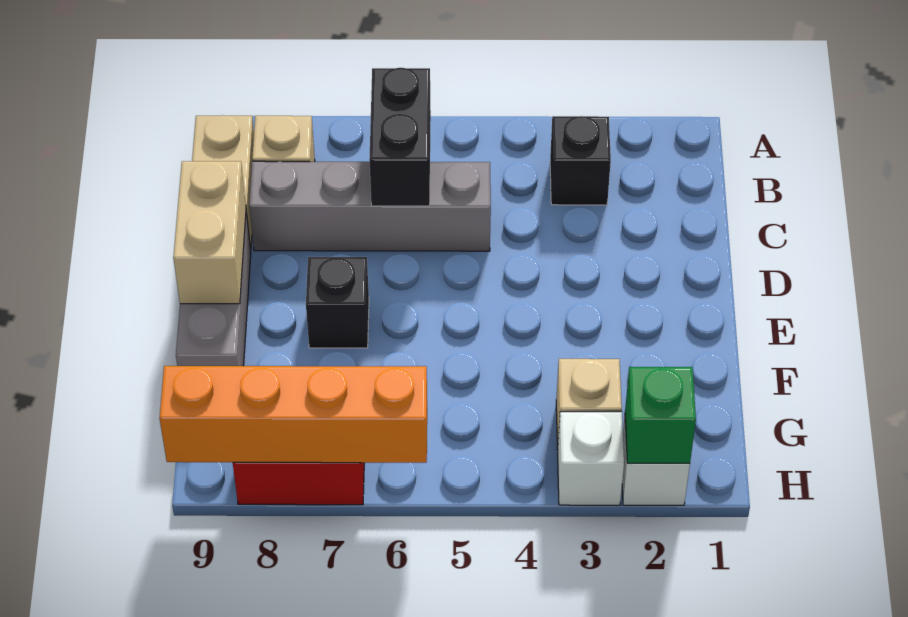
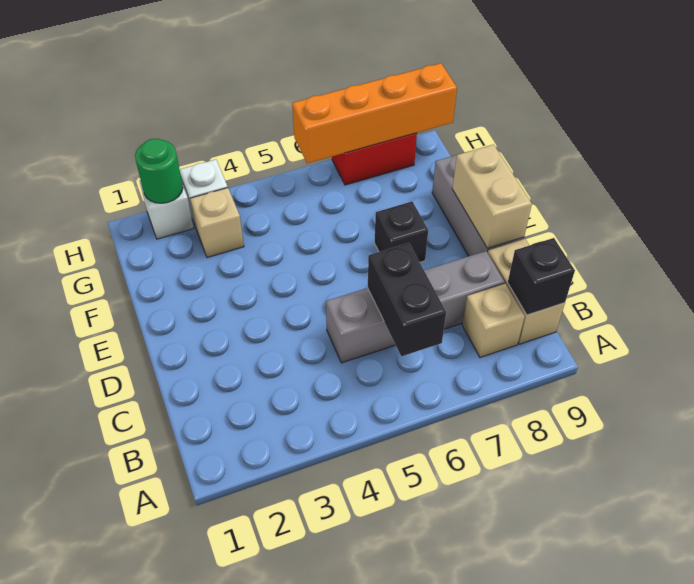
black 1x1 brick [550,116,611,205] -> black 1x1 brick moved to [508,238,575,315]
green 1x1 brick [625,367,696,463] -> green 1x1 round brick [135,139,183,203]

